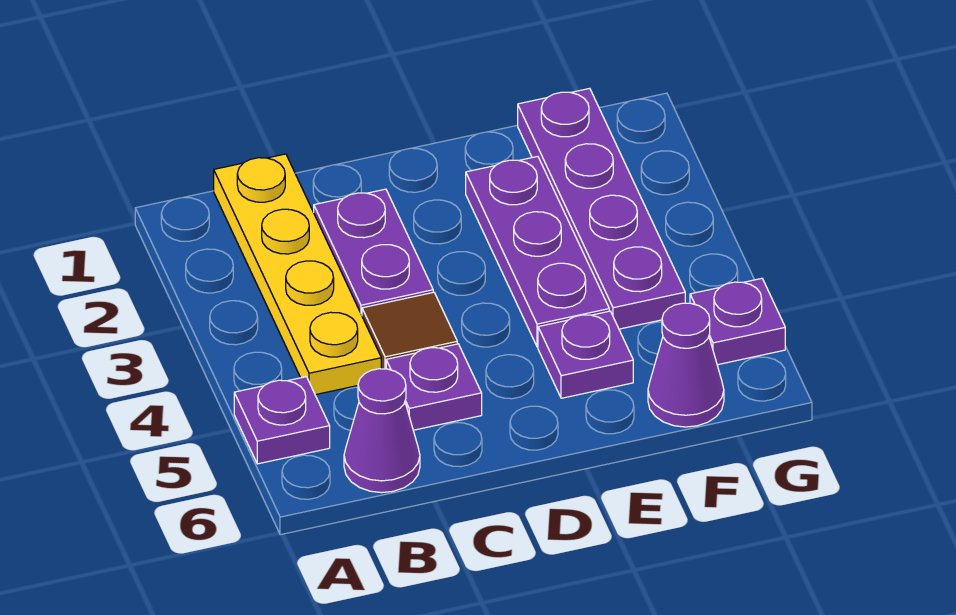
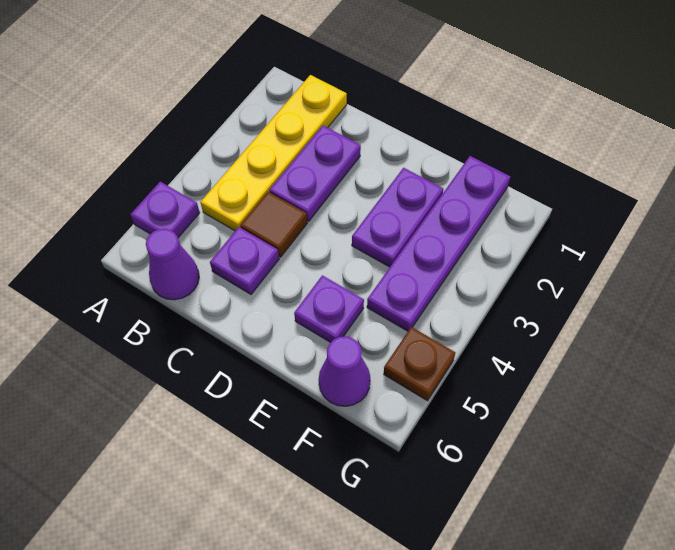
purple 1x3 plate [466,156,609,347] -> purple 1x2 plate [352,168,443,267]
purple 1x1 plate [690,278,785,365] -> brown 1x1 plate [384,327,456,401]

